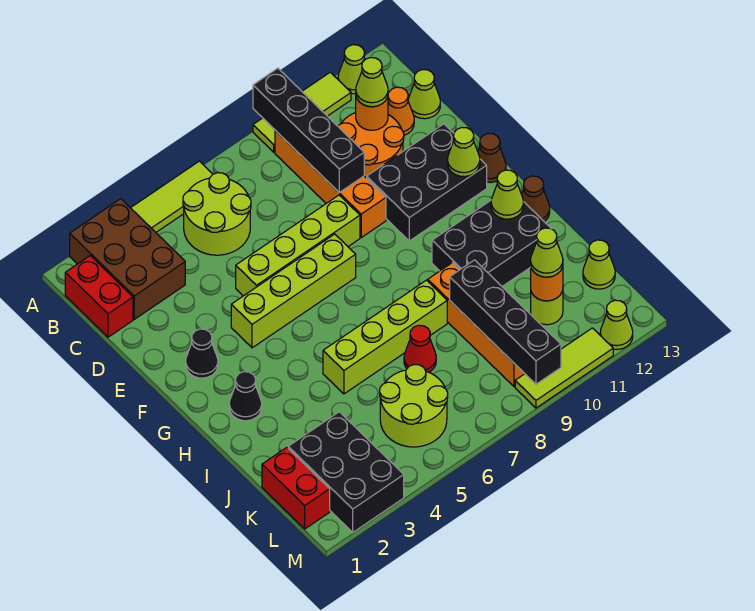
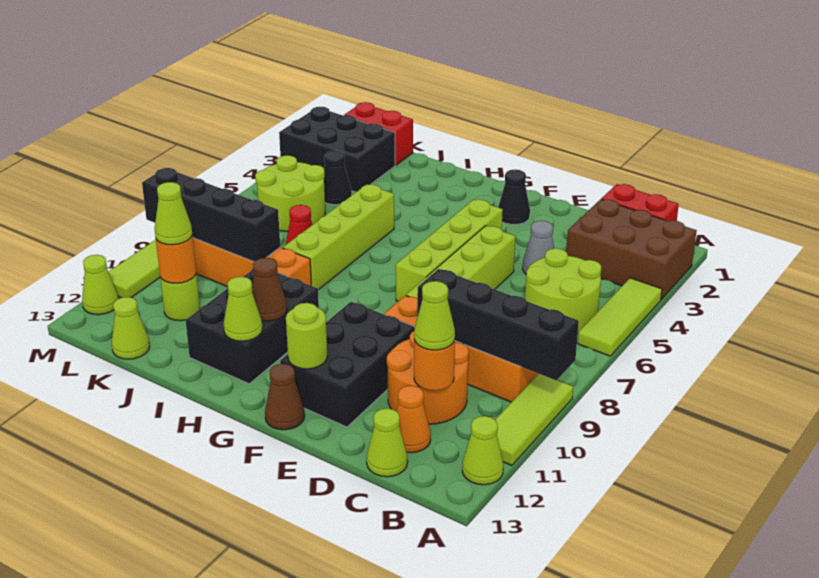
none -> grey 1x1 cone [523,221,554,274]
lime 1x1 cone [447,128,480,177] -> lime 1x1 round brick [286,303,327,369]
black 1x1 cone [229,372,262,421] -> black 1x1 cone moved to [324,151,352,205]
brown 1x1 cone [522,176,550,222] -> brown 1x1 cone moved to [252,258,287,321]

